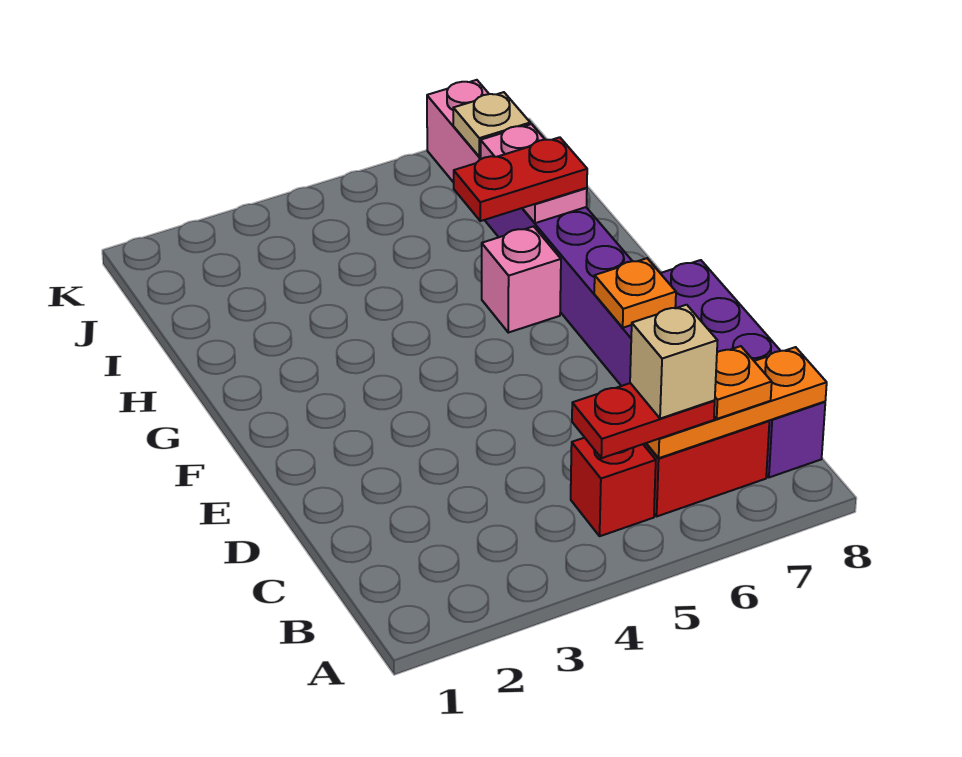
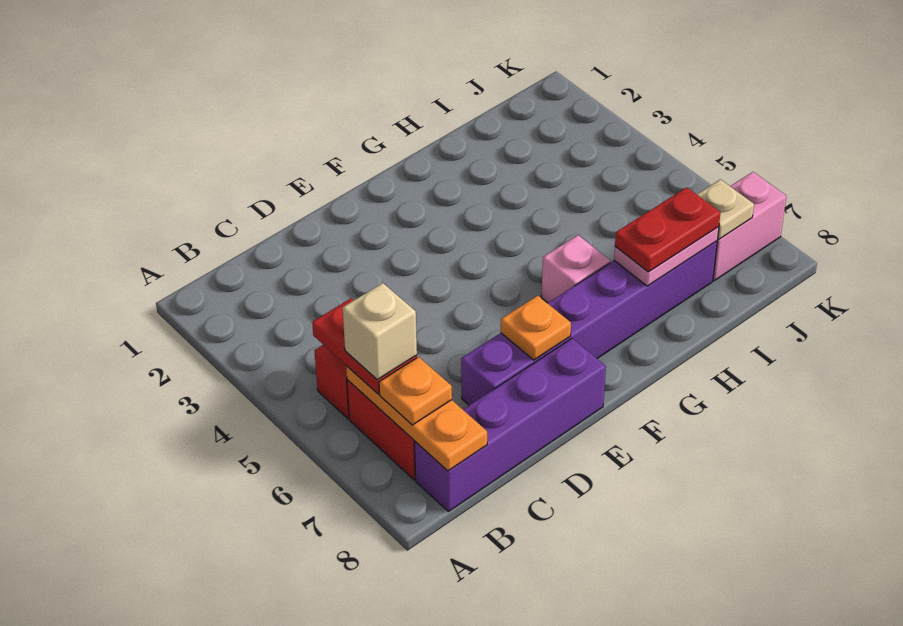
red 1x2 plate [454,137,587,221] -> red 1x2 plate turned to [615,187,721,272]

